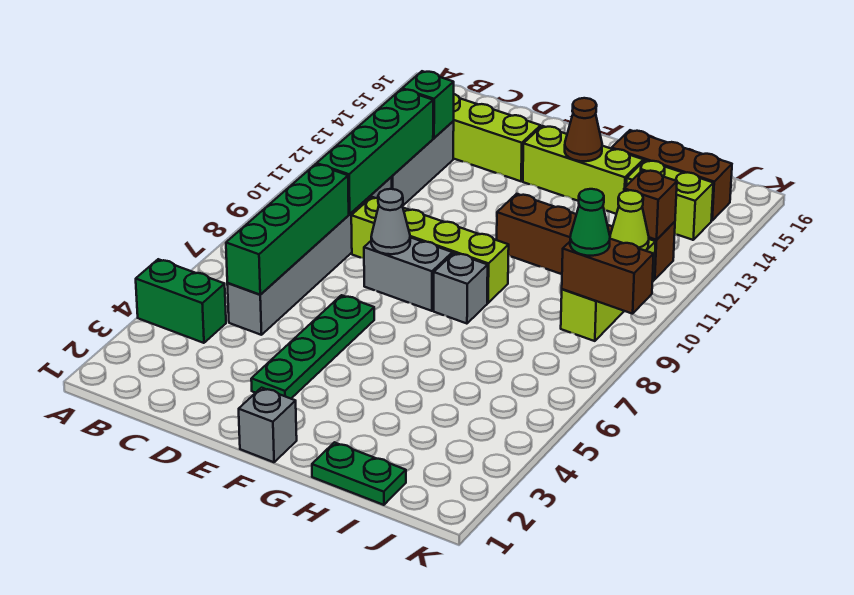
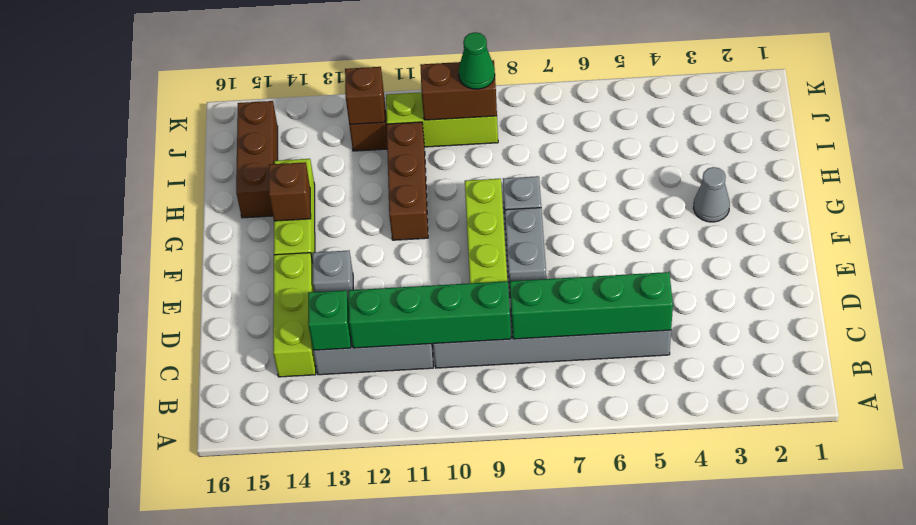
green 1x2 brick [136,259,226,343] -> none
green 1x4 plate [251,295,374,399] -> none
grey 1x1 cone [371,189,410,254] -> grey 1x1 cone moved to [693,167,730,222]
grey 1x1 brick [239,388,297,462] -> grey 1x1 brick moved to [312,250,353,302]
brown 1x1 cone [565,98,602,161] -> brown 1x1 brick [269,162,311,221]
green 1x2 plate [312,442,406,505] -> none
lime 1x2 brick [626,160,713,240] -> none
brown 1x2 brick [562,239,654,314] -> brown 1x2 brick turned to [420,60,497,120]
lime 1x1 cone [610,190,649,251] -> none

